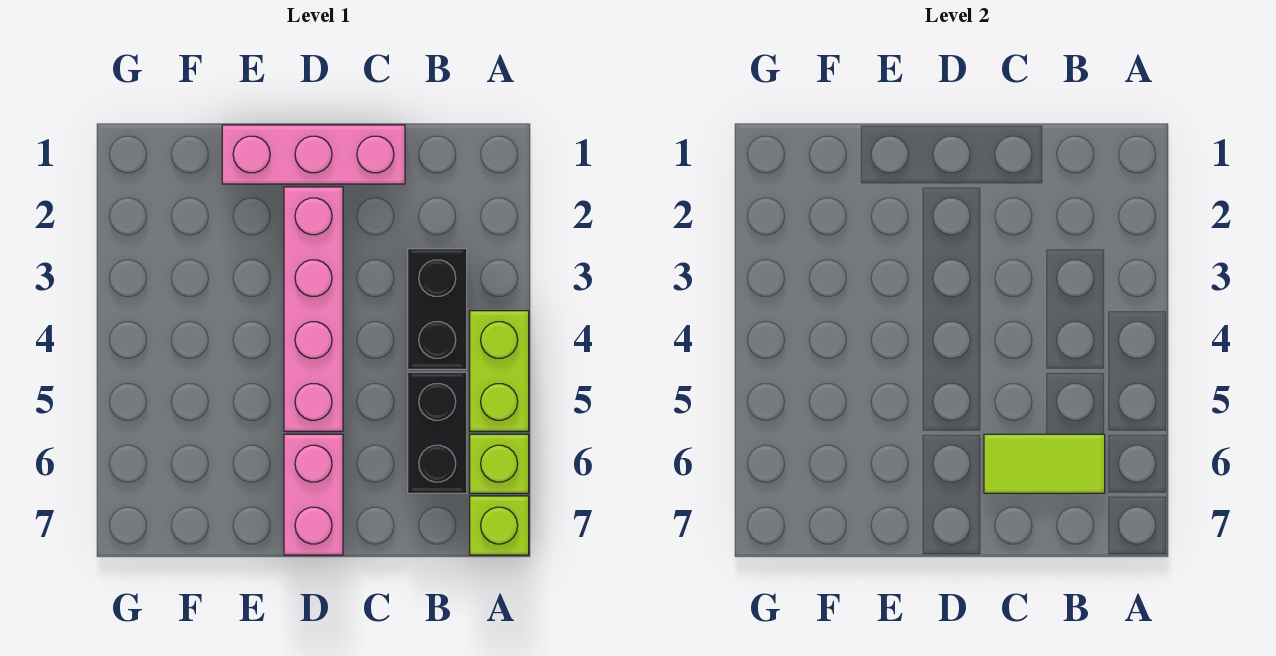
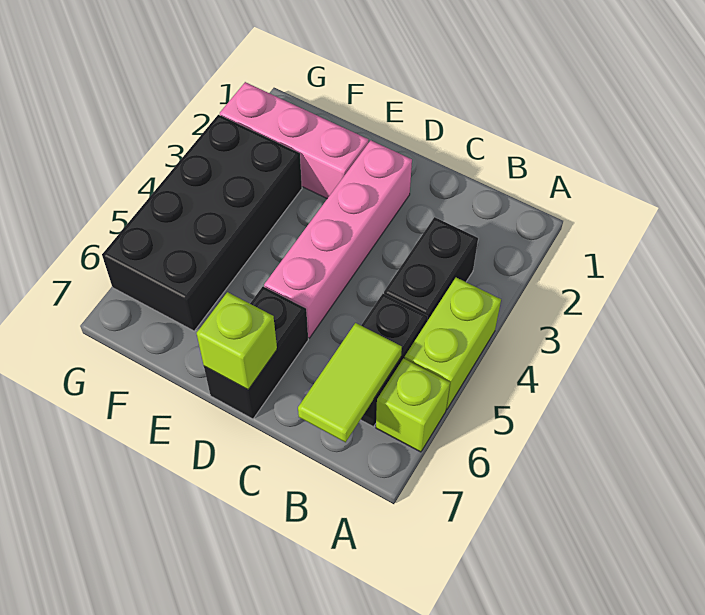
lime 1x1 brick [470,496,529,555] -> lime 1x1 brick moved to [197,292,277,390]
lime 1x2 tile [984,434,1105,493] -> lime 1x2 tile turned to [298,323,402,442]
pink 1x3 brick [222,125,405,184] -> pink 1x3 brick moved to [220,82,368,199]
pink 1x2 brick [284,434,343,555] -> black 1x2 brick [204,287,308,419]
none -> black 2x4 brick [102,115,302,331]

